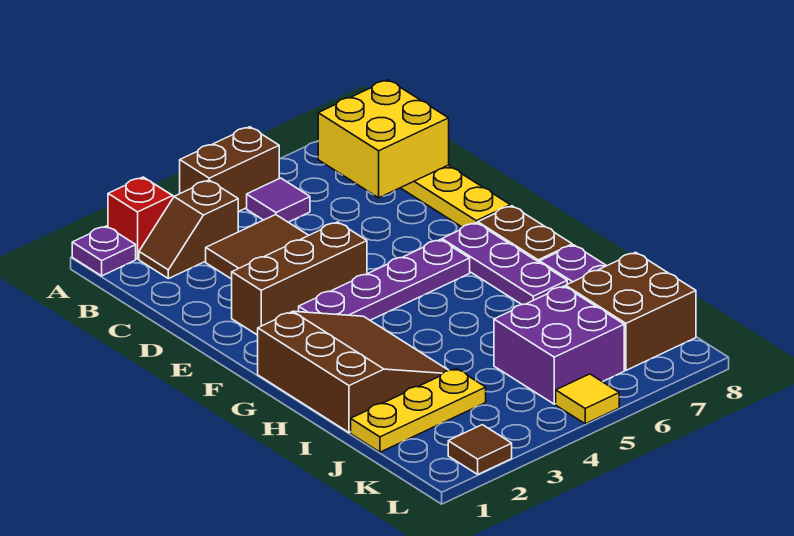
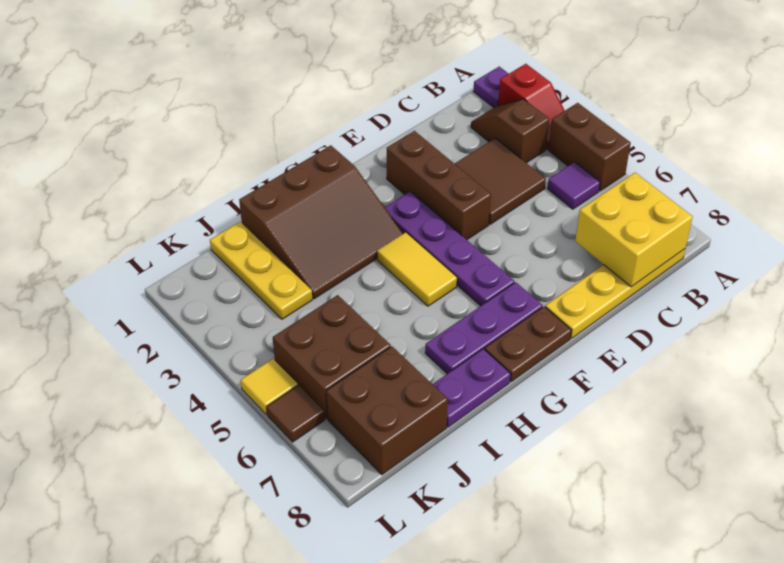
none -> yellow 1x2 tile [377,232,457,306]
purple 2x2 brick [494,286,624,404] -> brown 2x2 brick [273,295,391,419]
brown 1x1 tile [448,425,512,474] -> brown 1x1 tile moved to [267,385,325,442]

